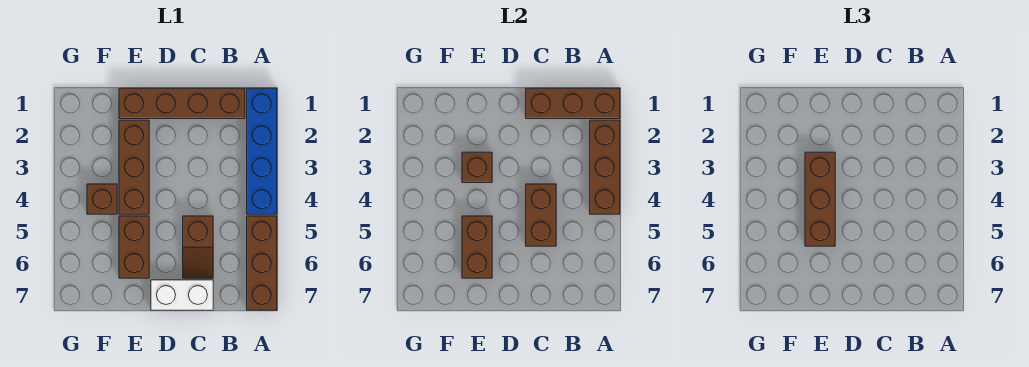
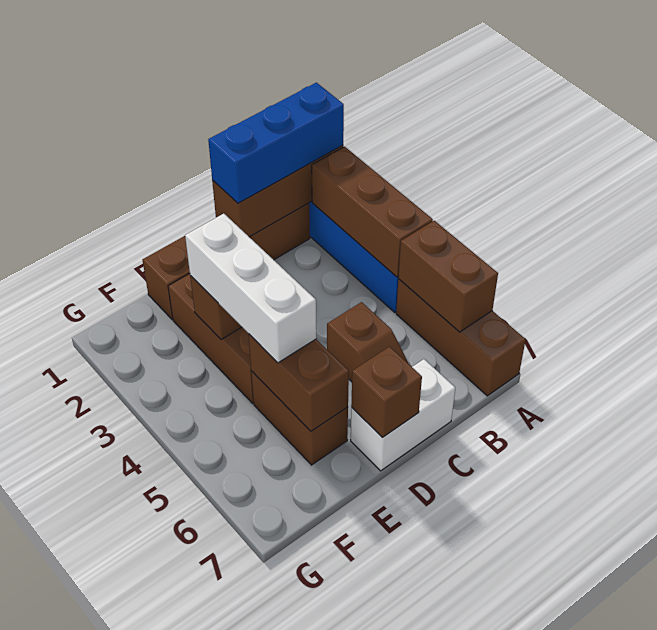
none -> blue 1x3 brick [208,83,344,203]
brown 1x2 brick [526,184,556,246] -> brown 1x2 brick moved to [398,221,498,332]
brown 1x3 brick [805,152,835,246] -> white 1x3 brick [185,214,316,363]
brown 1x1 brick [87,184,117,214] -> brown 1x1 brick moved to [351,347,422,438]

